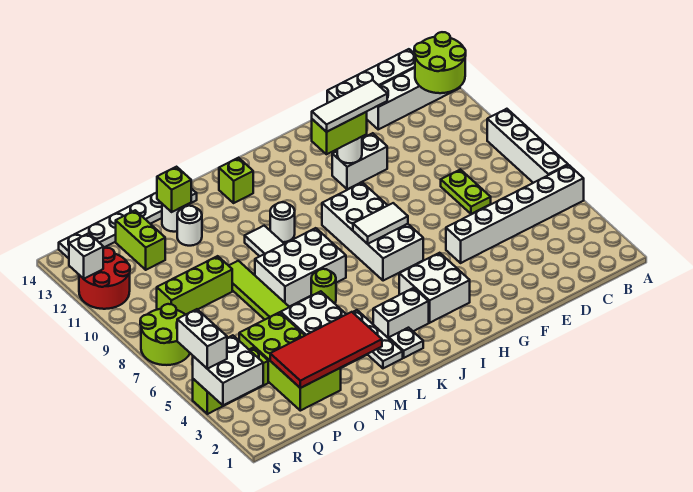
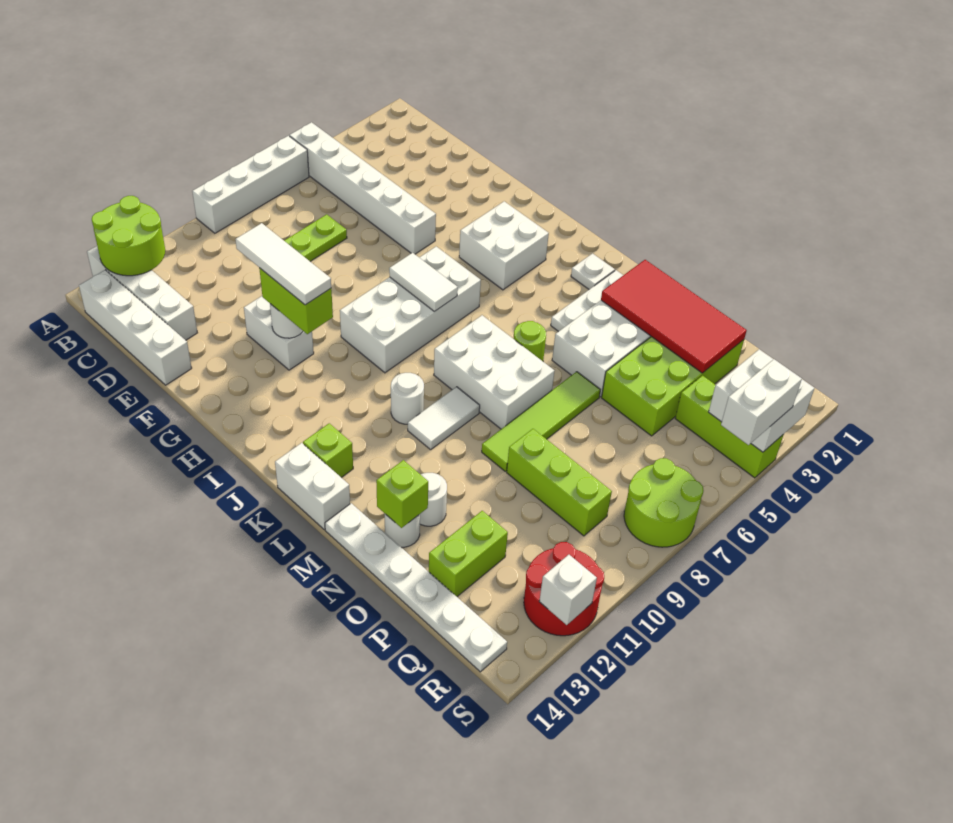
white 1x2 brick [373,288,429,338] -> white 1x2 brick moved to [275,443,350,529]

